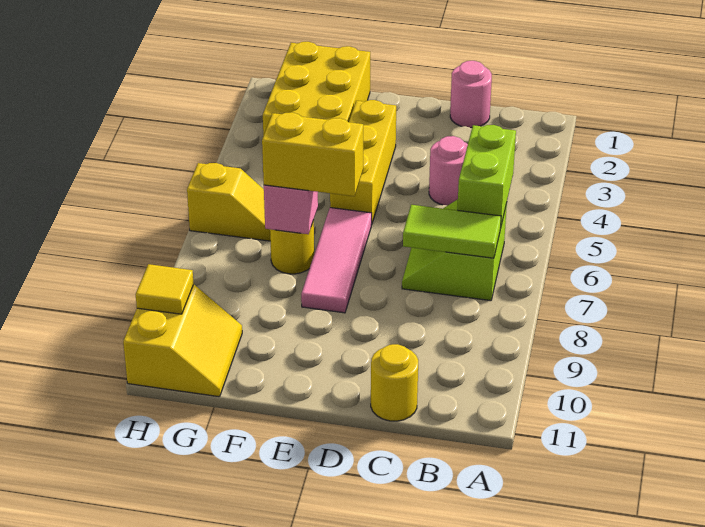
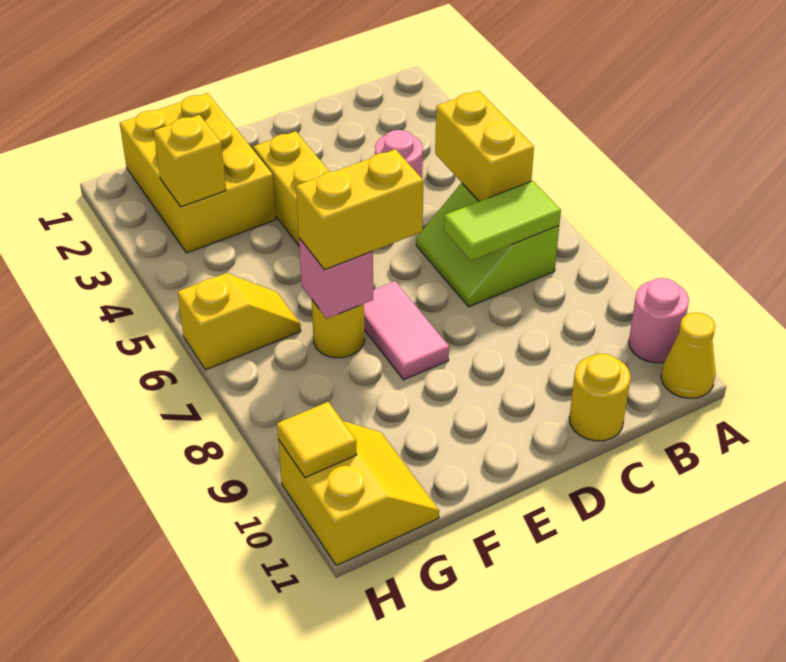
none -> yellow 1x1 cone [661,313,716,398]
lime 1x2 brick [457,125,516,225] -> yellow 1x2 brick [435,91,534,201]
pink 1x1 round brick [450,61,492,128] -> pink 1x1 round brick moved to [629,278,689,363]
pink 1x3 tile [301,208,372,313] -> pink 1x2 tile [364,281,449,380]
none -> yellow 1x1 brick [154,115,226,207]

